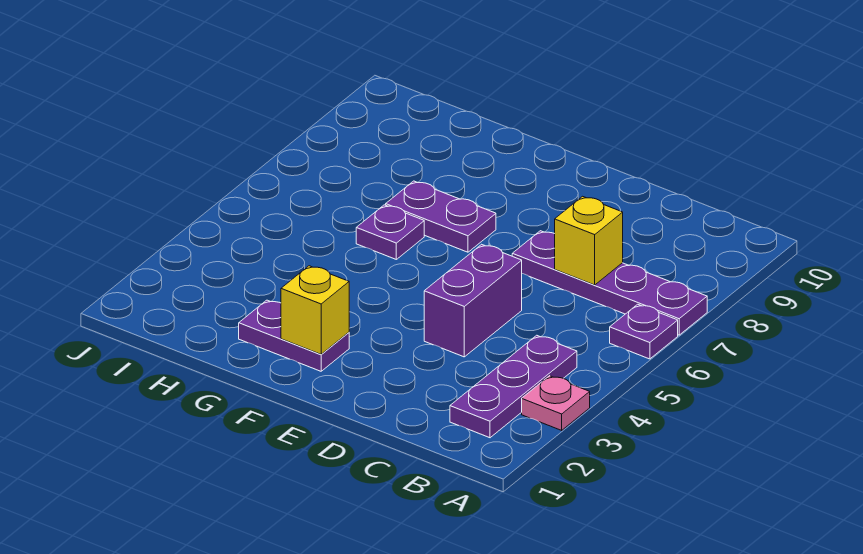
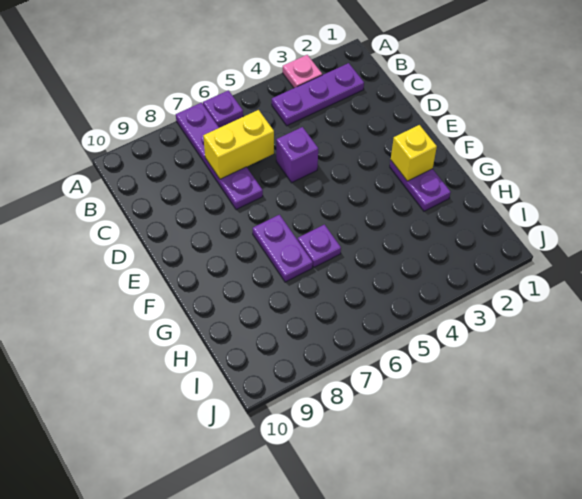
yellow 1x1 brick [555,196,623,285] -> yellow 1x2 brick [203,110,274,179]
purple 1x2 brick [424,244,522,357] -> purple 1x1 brick [276,127,318,183]

